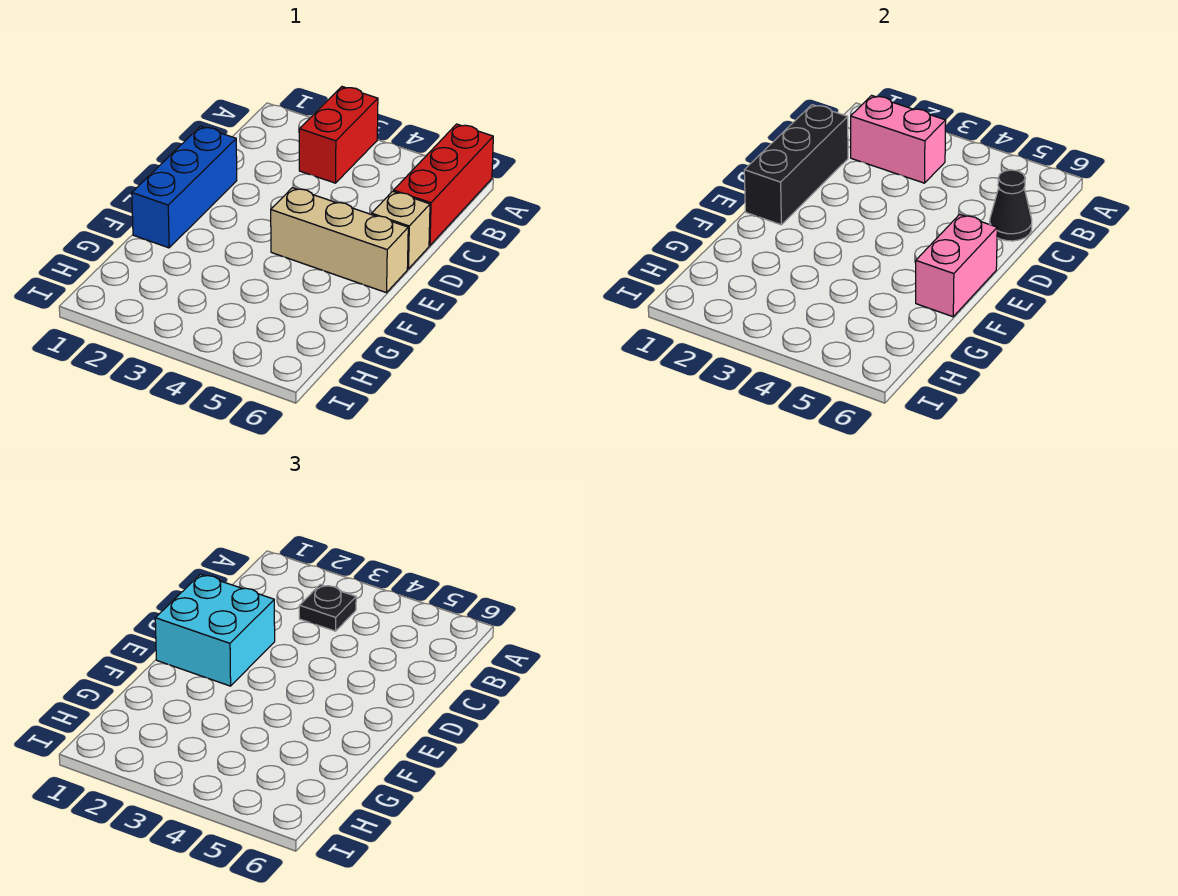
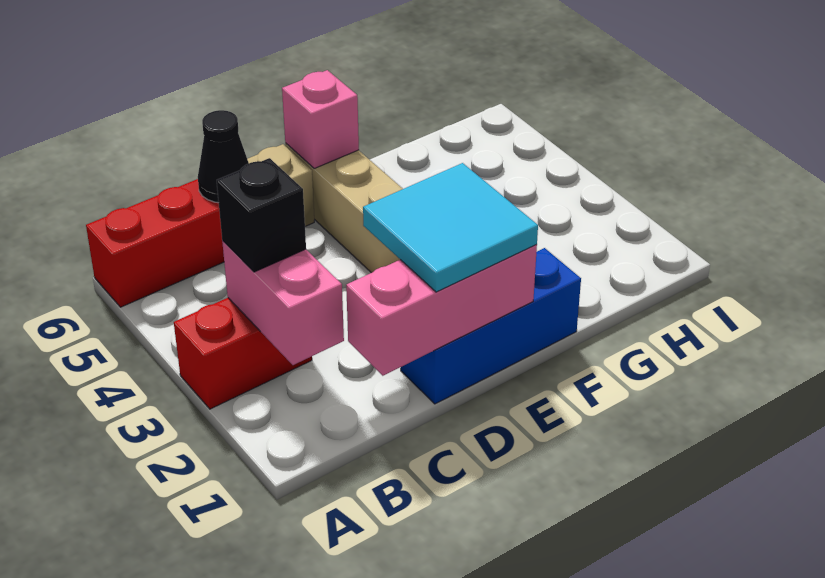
black 1x1 plate [299,585,356,631] -> black 1x1 brick [217,158,306,272]
black 1x3 brick [744,105,848,225] -> pink 1x3 brick [346,244,537,376]
cyan 2x2 brick [155,574,275,686] -> cyan 2x2 tile [363,163,538,292]
pink 1x2 brick [916,214,997,317] -> pink 1x1 brick [282,70,359,168]

